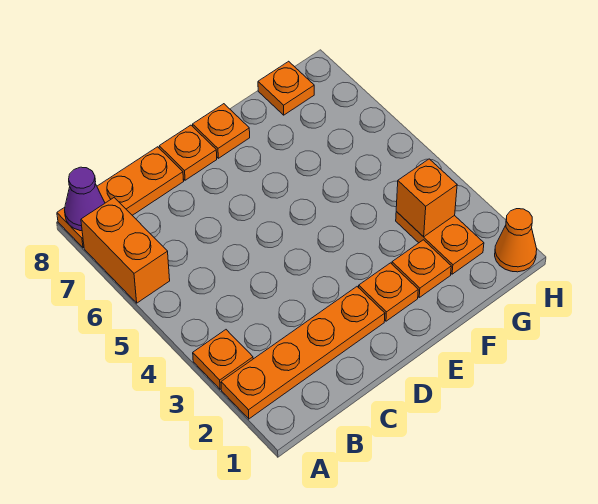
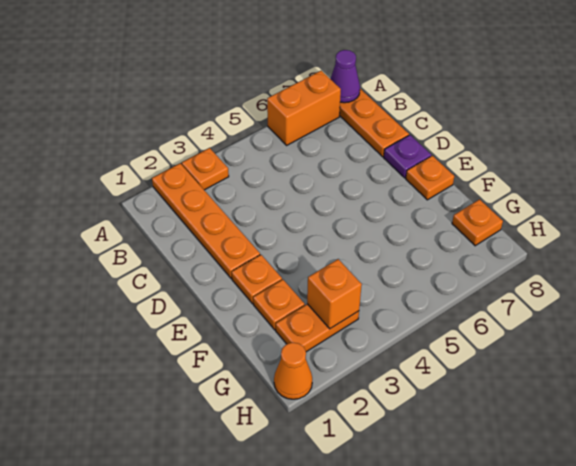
orange 1x1 plate [159,125,217,180] -> purple 1x1 plate [384,135,431,178]

